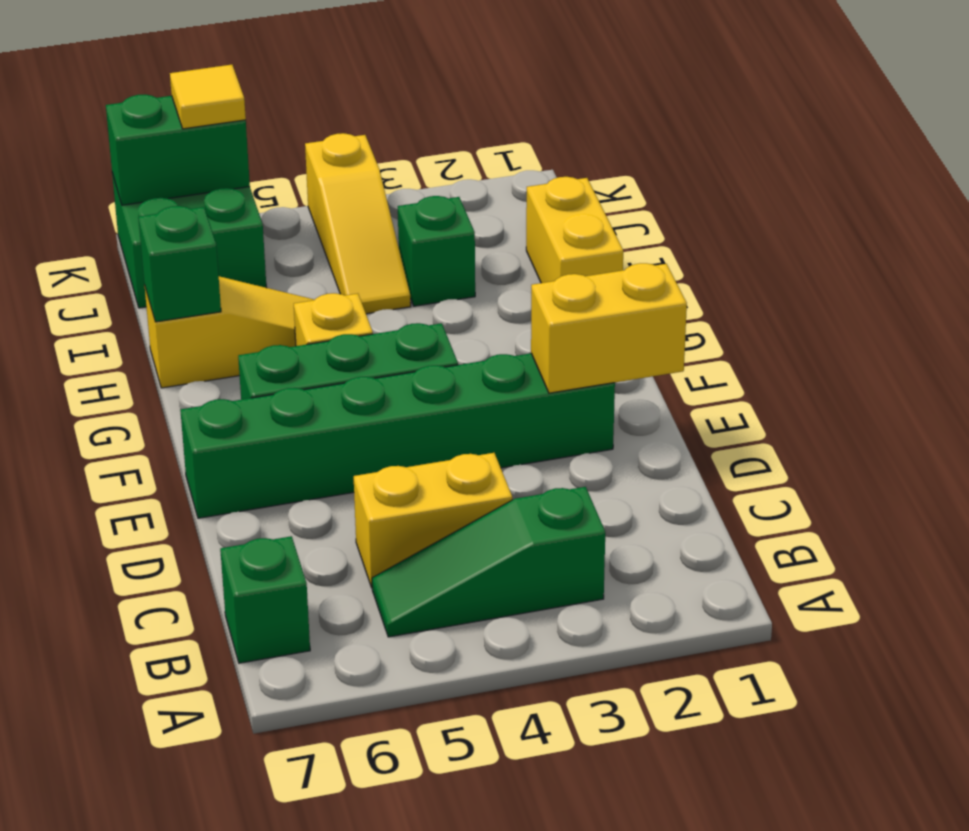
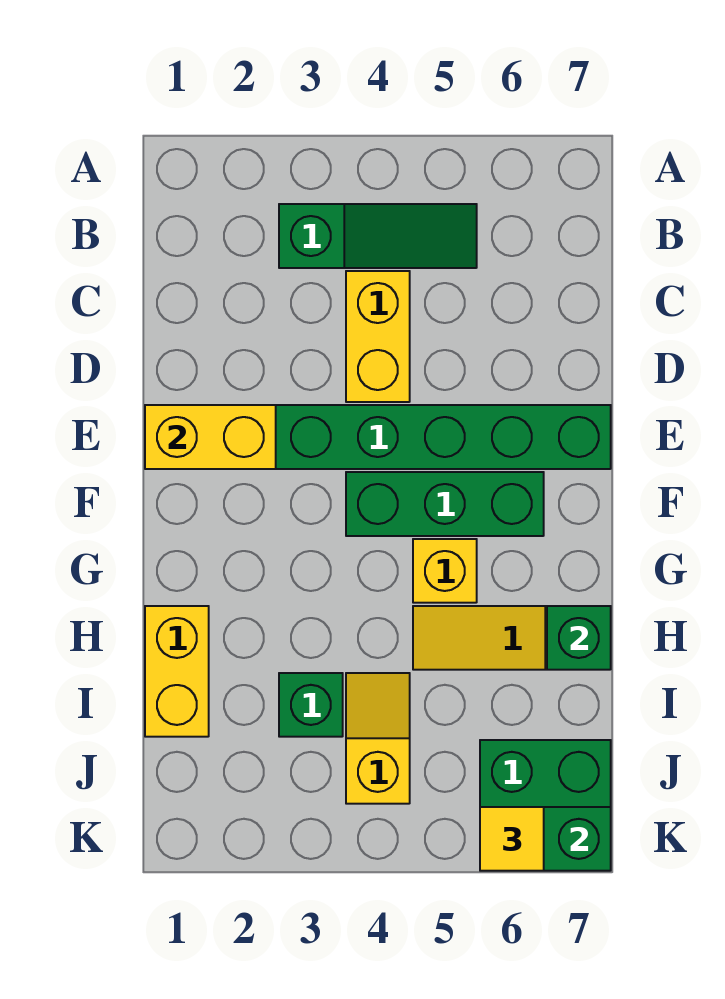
green 1x1 brick [220,536,310,663] -> none
yellow 1x2 brick [354,453,512,588] -> yellow 1x2 brick turned to [346,271,410,402]
yellow 1x3 slope [305,133,411,314] -> yellow 1x2 slope [346,673,410,804]

